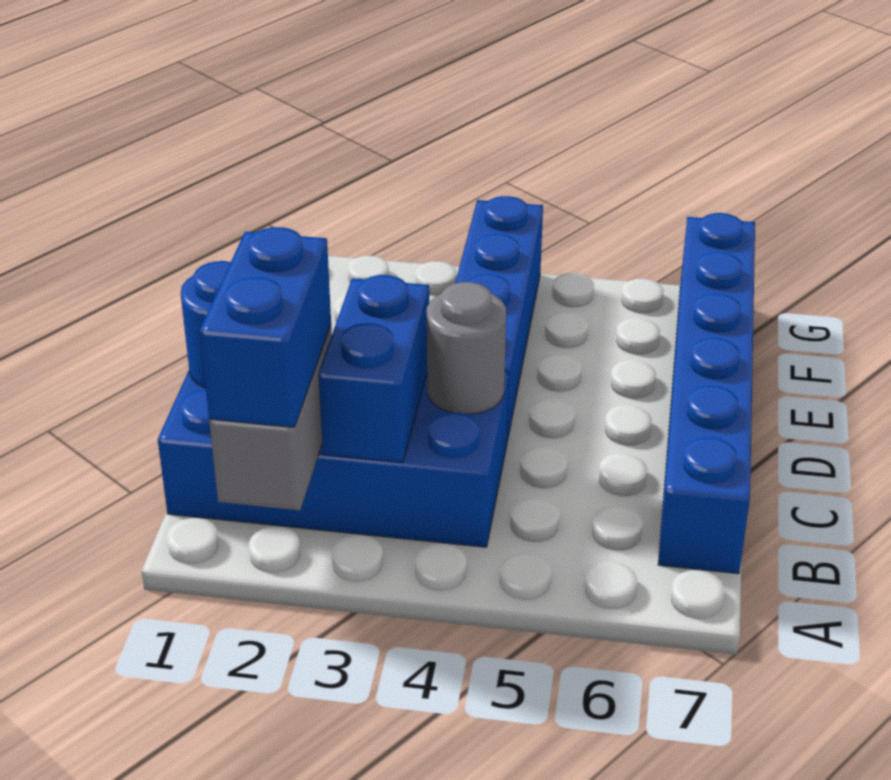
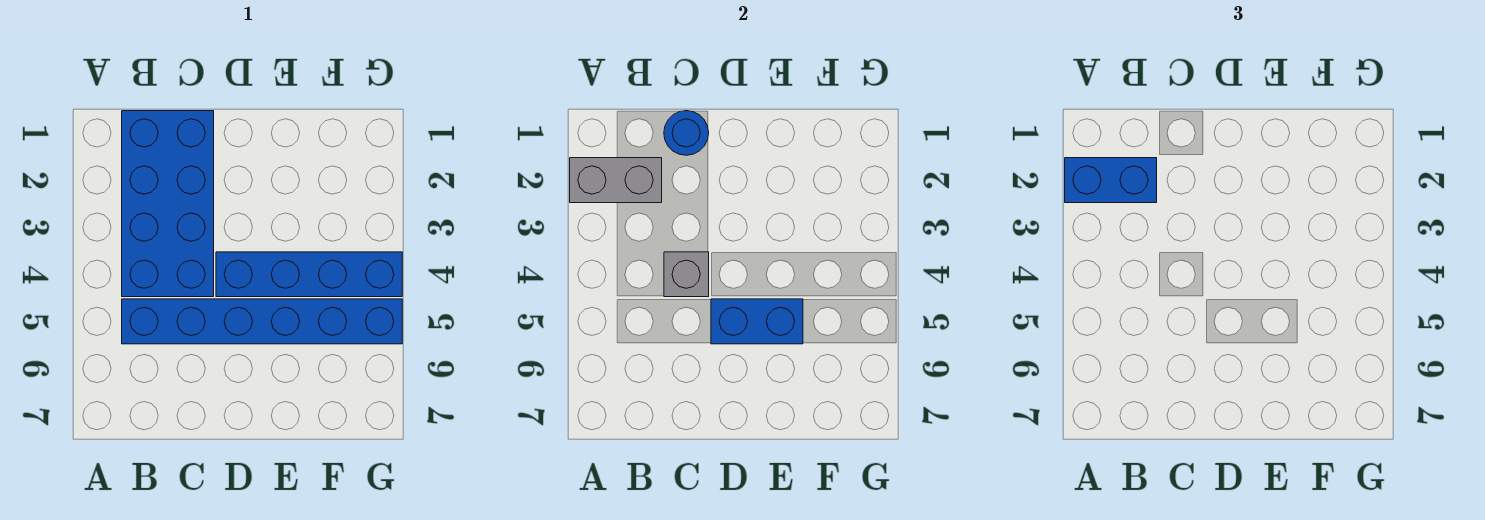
blue 1x2 brick [318,275,429,463] -> blue 1x2 brick moved to [711,299,803,344]
blue 1x6 brick [658,213,755,574] -> blue 1x6 brick moved to [122,299,402,344]
grey 1x1 round brick [427,282,506,414] -> grey 1x1 brick [664,252,709,297]

